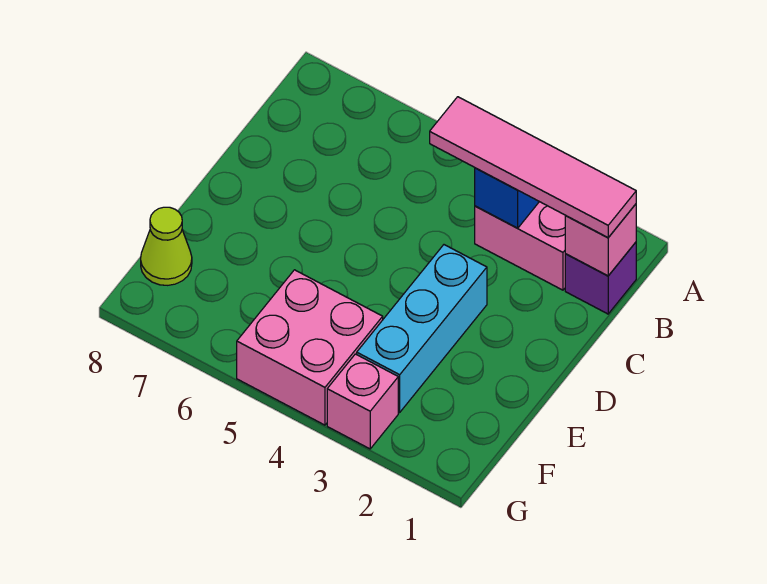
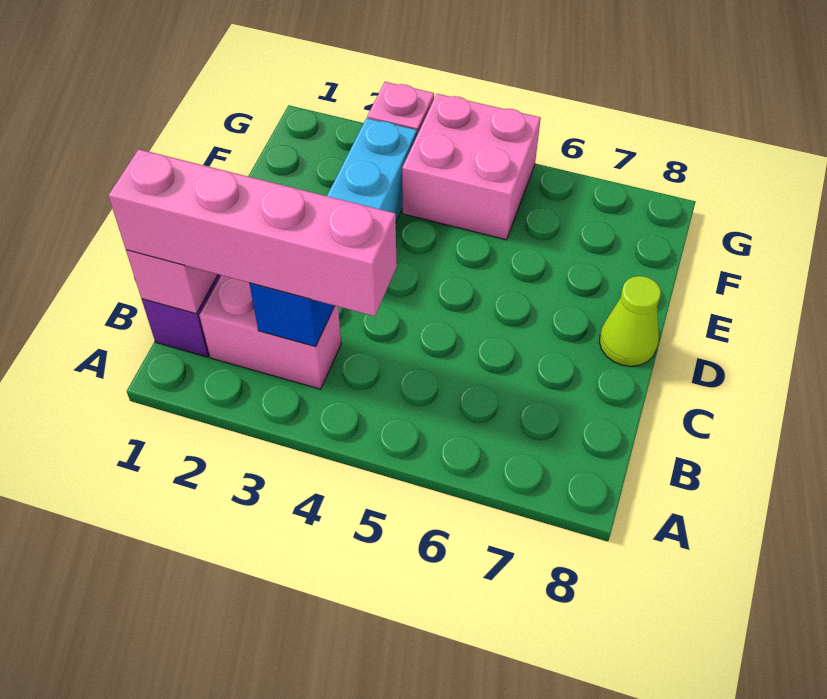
pink 1x4 tile [430,97,636,237] -> pink 1x4 brick [108,149,397,316]
lime 1x1 cone [141,207,192,285] -> lime 1x1 cone moved to [600,276,661,366]

